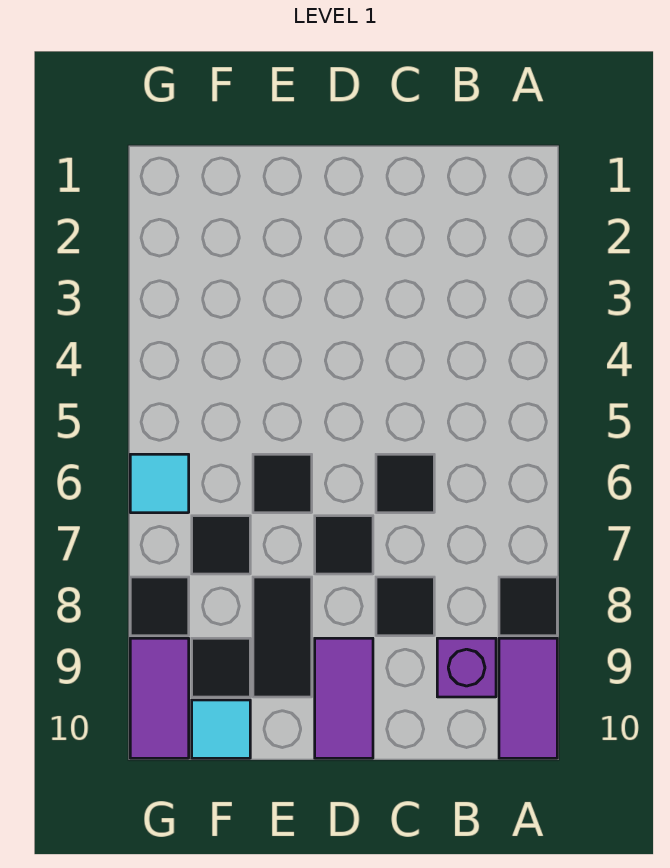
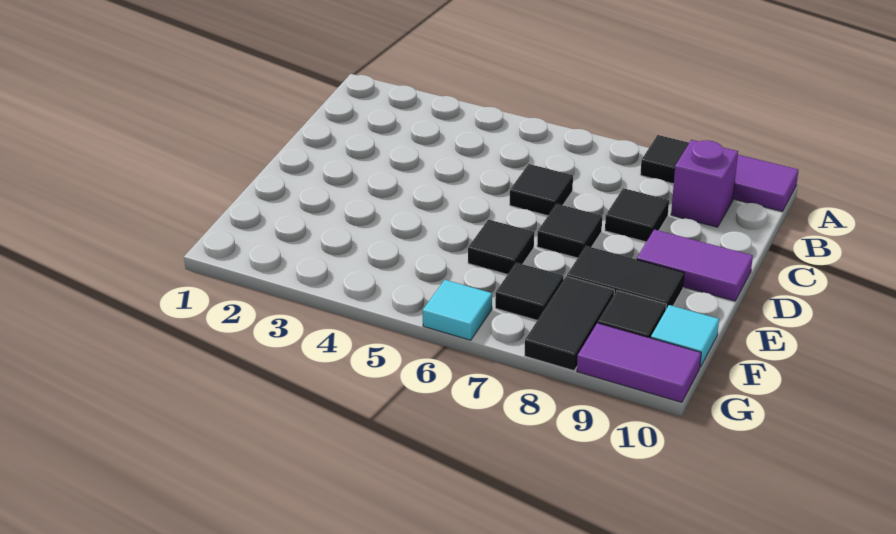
black 1x1 tile [130,577,189,636] -> black 1x2 tile [524,276,614,371]

